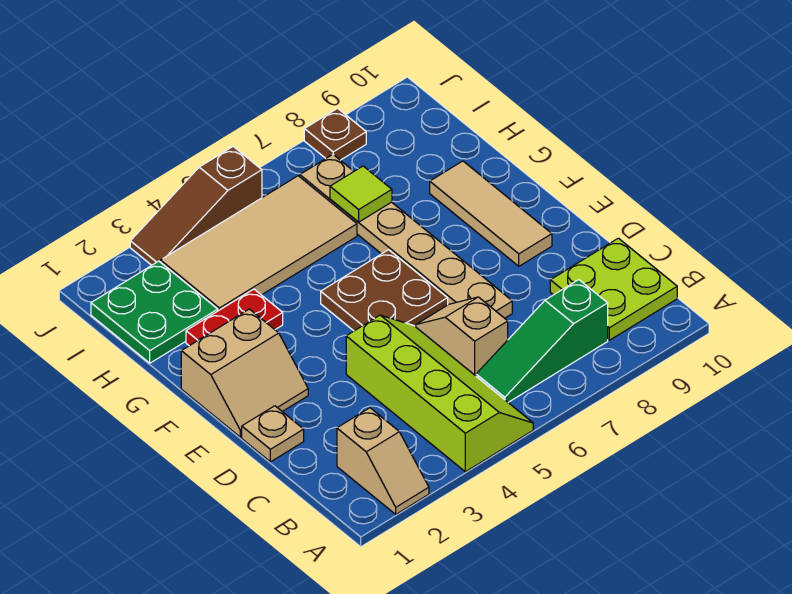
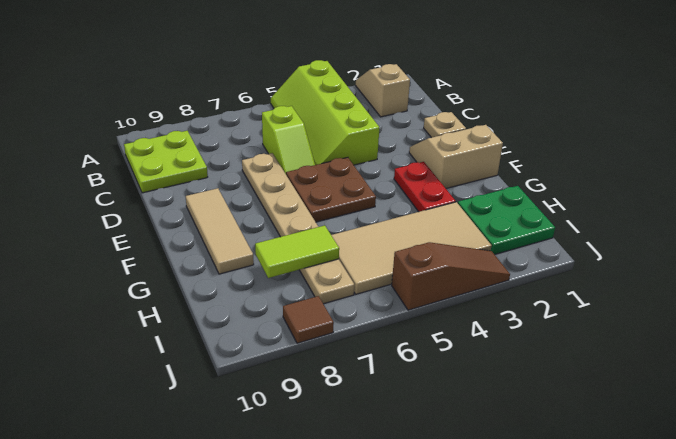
green 1x3 slope [476,280,608,402] -> none
tan 1x2 slope [416,297,508,376] -> lime 1x2 slope [262,106,315,174]
red 1x2 plate [186,289,283,346] -> red 1x2 plate turned to [394,162,456,212]
lime 1x1 tile [330,166,392,222] -> lime 1x2 tile [255,225,339,278]
brown 1x1 plate [304,108,366,160] -> brown 1x1 tile [283,296,334,343]

